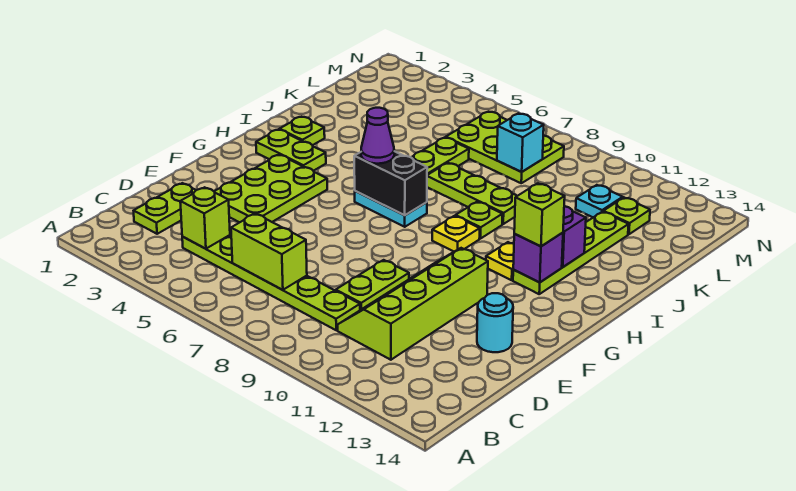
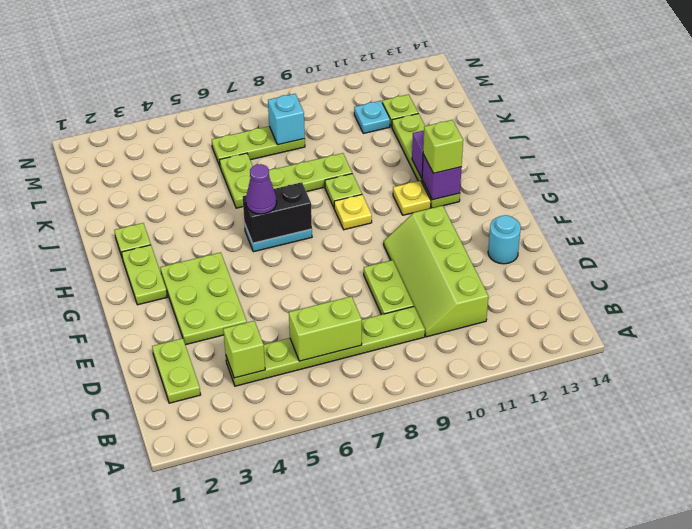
lime 1x2 plate [256,129,326,171] -> lime 1x2 plate turned to [122,245,167,305]
lime 2x3 plate [446,112,564,183] -> lime 1x3 plate [212,126,305,166]

